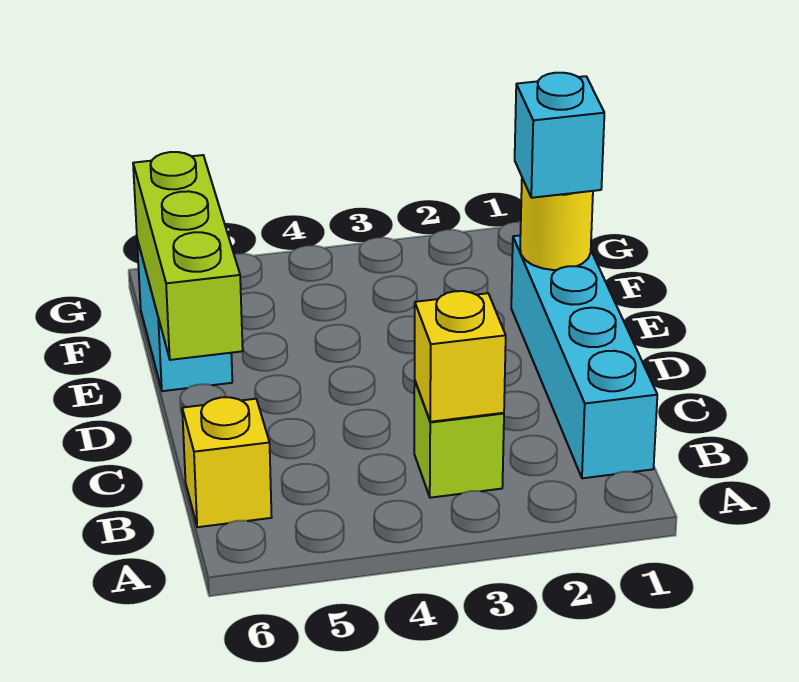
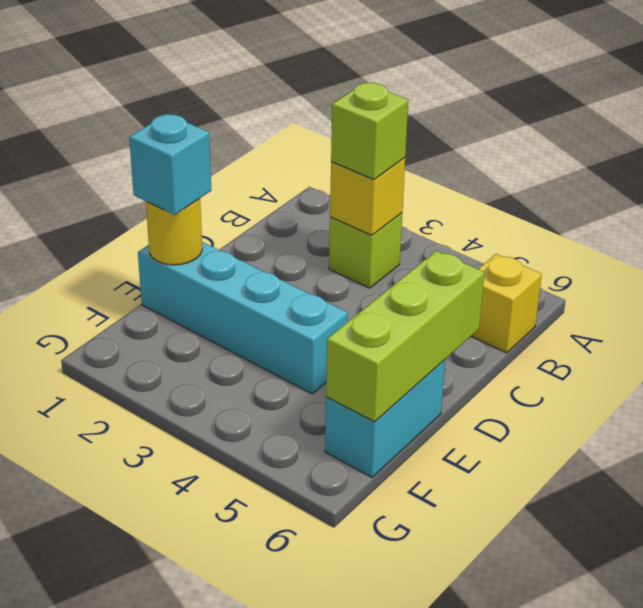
cyan 1x4 brick [511,235,657,478] -> cyan 1x4 brick turned to [138,242,348,394]
none -> lime 1x1 brick [331,82,408,180]

